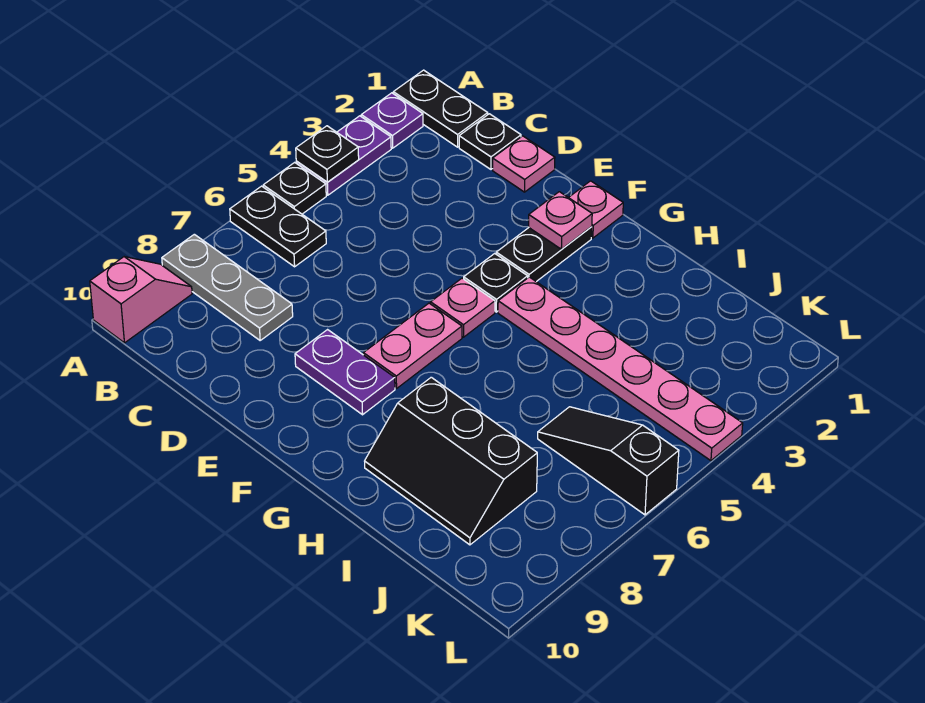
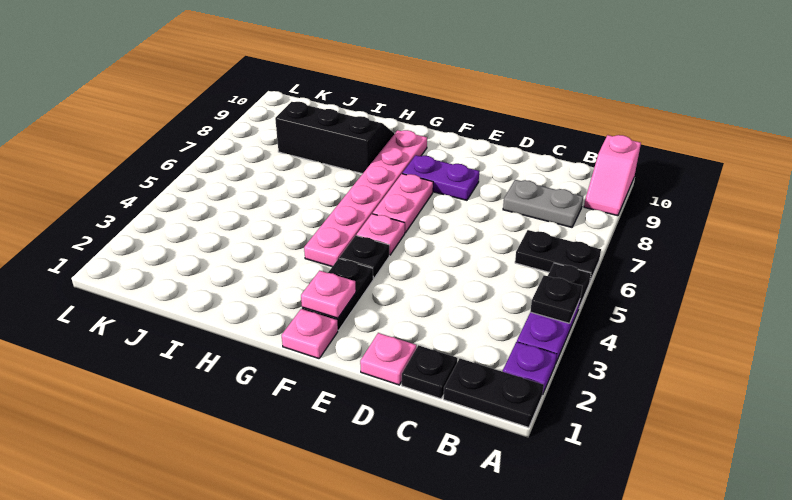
grey 1x3 plate [162,234,293,340] -> grey 1x2 plate [503,180,583,227]
pink 1x6 plate [498,277,743,461] -> pink 1x6 plate turned to [304,130,427,267]
black 1x3 slope [538,407,679,515] -> none

